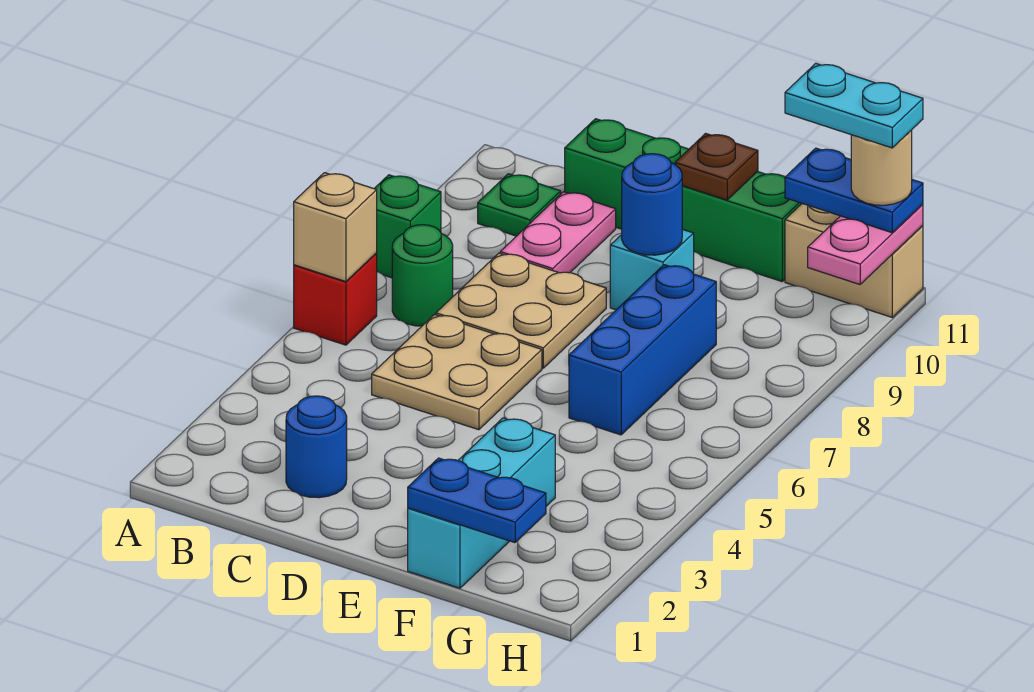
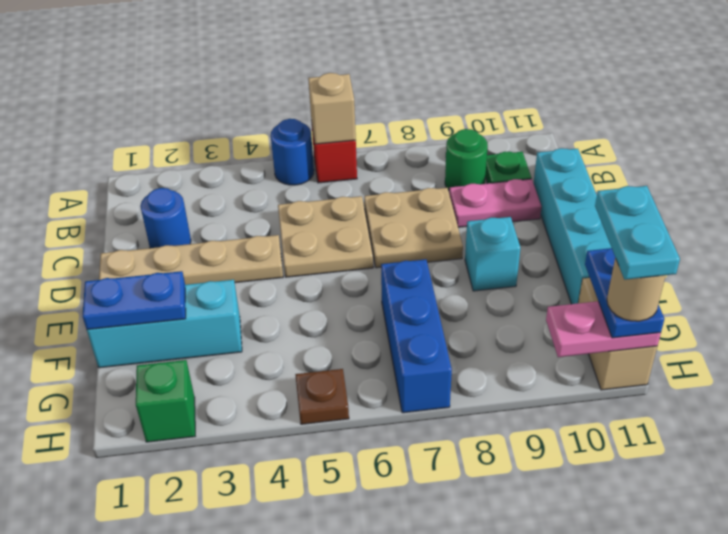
green 1x1 brick [374,175,441,278] -> green 1x1 brick moved to [136,360,195,442]
green 1x1 round brick [392,225,453,326] -> green 1x1 round brick moved to [445,129,488,190]
green 1x4 brick [565,119,802,281] -> cyan 1x4 brick [534,148,612,304]
none -> tan 1x4 plate [99,235,283,285]
blue 1x1 round brick [622,154,682,255] -> blue 1x1 round brick moved to [271,119,314,185]
brown 1x1 plate [675,133,758,200] -> brown 1x1 plate moved to [295,369,349,424]
blue 1x2 plate [408,458,546,543] -> blue 1x2 plate turned to [83,271,186,330]
blue 1x3 brick [569,265,716,435] -> blue 1x3 brick turned to [381,259,452,413]

